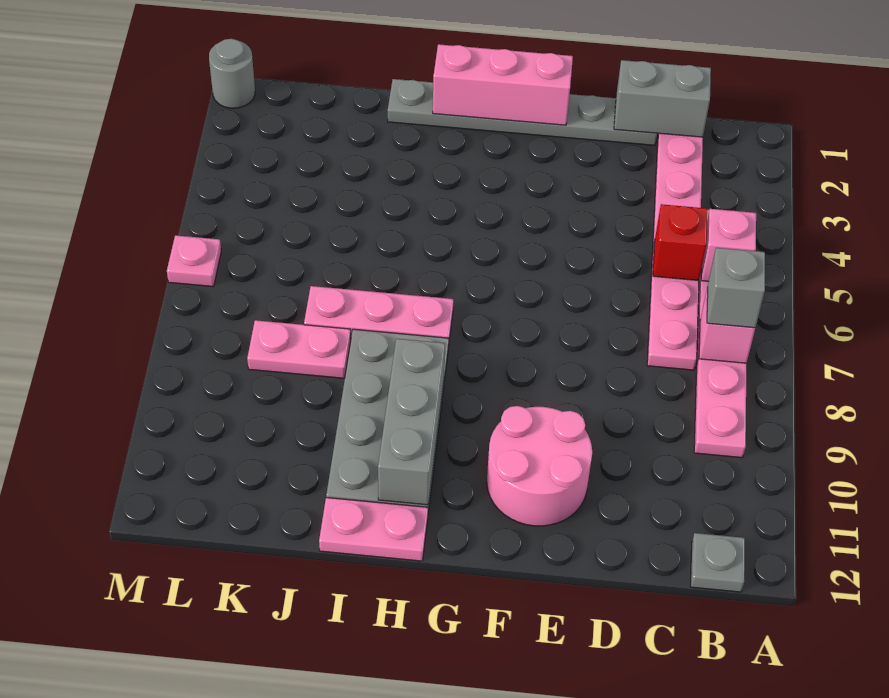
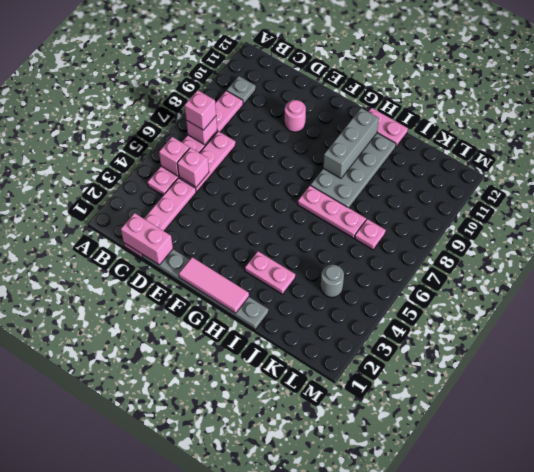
grey 1x1 brick [707,248,765,328] -> pink 1x1 brick [185,90,216,130]
grey 1x1 plate [691,533,745,592] -> grey 1x1 plate moved to [227,76,256,104]
grey 1x2 brick [614,60,711,137] -> pink 1x2 brick [121,213,173,265]
red 1x1 brick [653,204,707,281] -> pink 1x1 brick [177,148,209,187]
pink 2x2 round brick [487,406,592,526] -> pink 1x1 round brick [284,100,306,132]
pink 1x3 brick [433,44,573,125] -> pink 1x3 tile [179,257,249,313]
pink 1x2 plate [247,320,351,378] -> pink 1x2 plate moved to [245,251,295,294]
grey 1x1 round brick [209,39,255,108] -> grey 1x1 round brick moved to [321,265,344,297]
pink 1x1 plate [167,235,221,287] -> pink 1x1 plate moved to [355,219,386,250]

